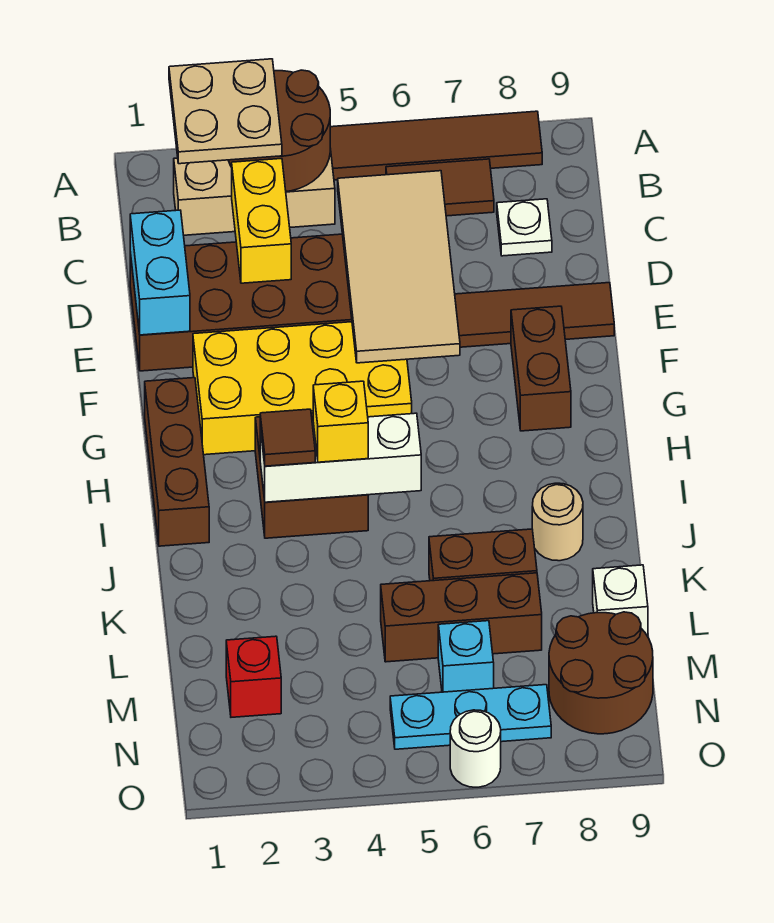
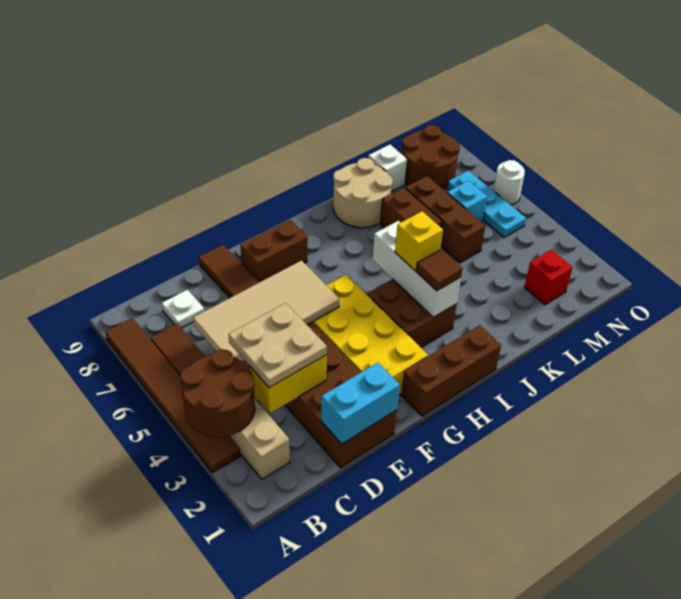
tan 2x2 plate [169,59,282,164] -> tan 2x2 plate moved to [229,303,327,388]
tan 1x1 round brick [532,483,583,561] -> tan 2x2 round brick [333,158,393,228]

